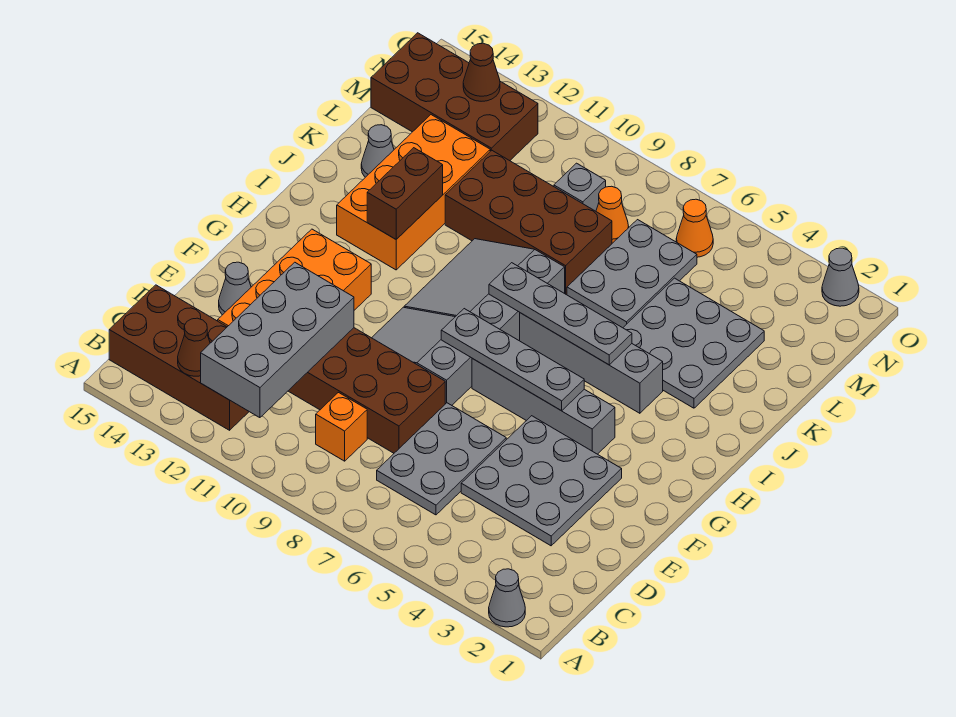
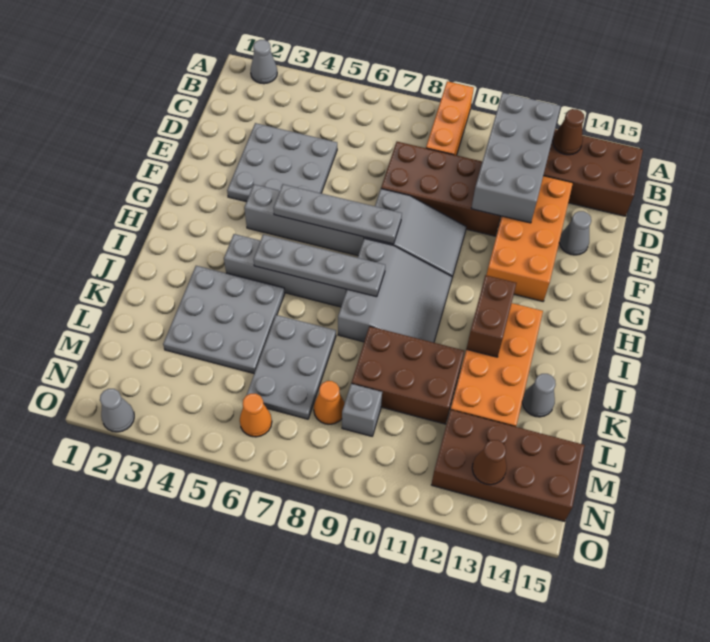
grey 2x3 plate [377,403,506,515] -> none
orange 1x1 brick [316,393,367,461] -> orange 1x3 brick [426,81,474,155]
brown 2x4 brick [445,151,612,295] -> brown 2x3 brick [351,326,464,424]

